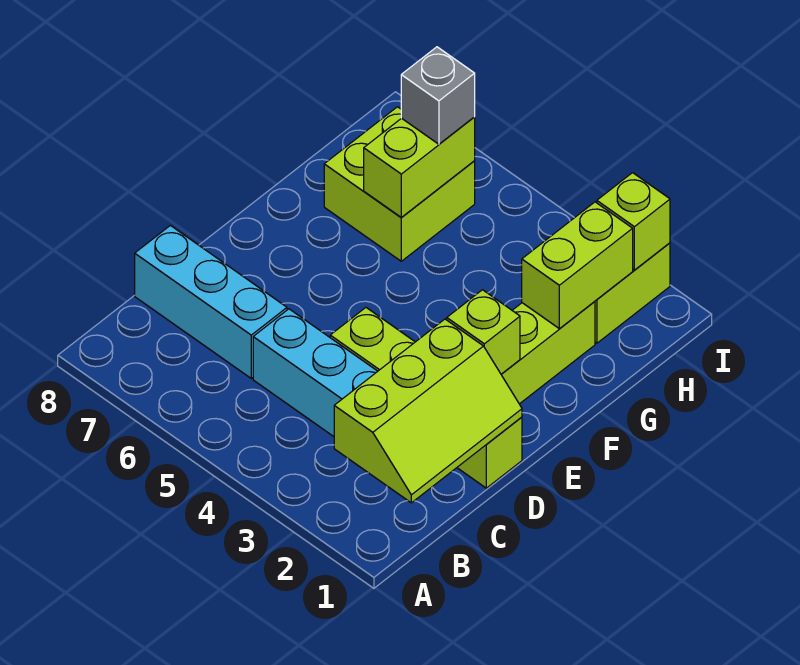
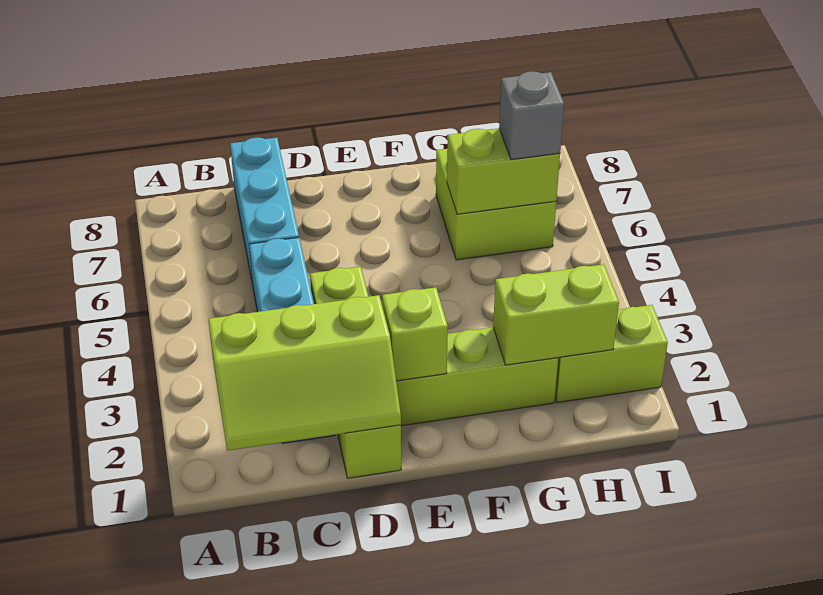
lime 1x1 brick [597,173,670,270] -> none

